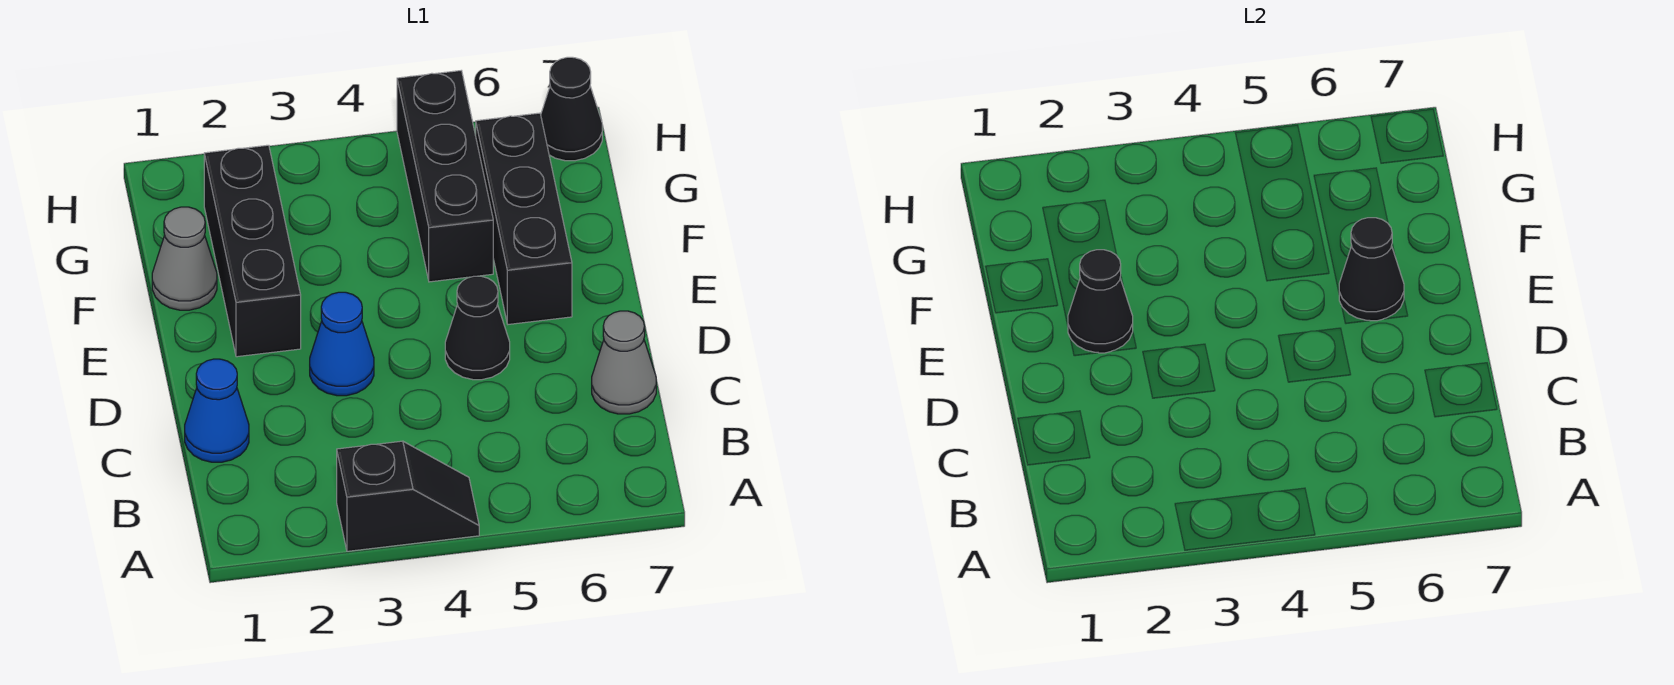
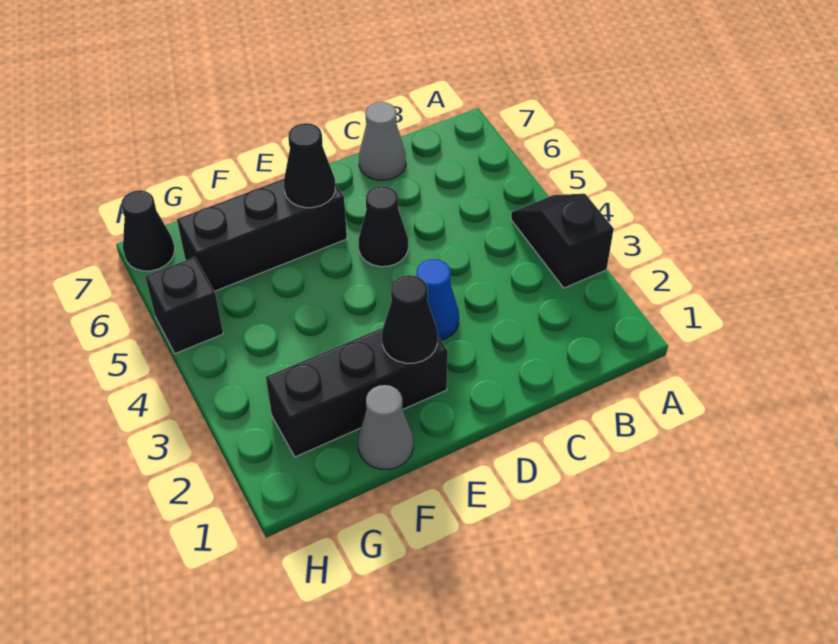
blue 1x1 cone [185,359,249,462] -> none
black 1x3 brick [397,71,493,282] -> black 1x1 brick [145,257,223,354]

